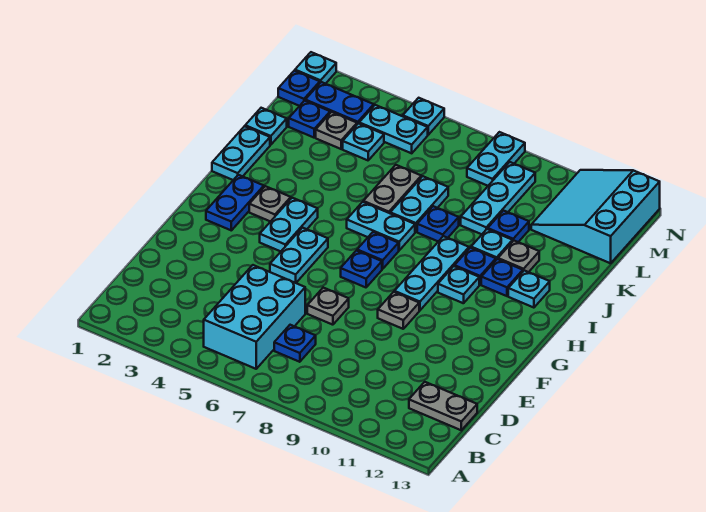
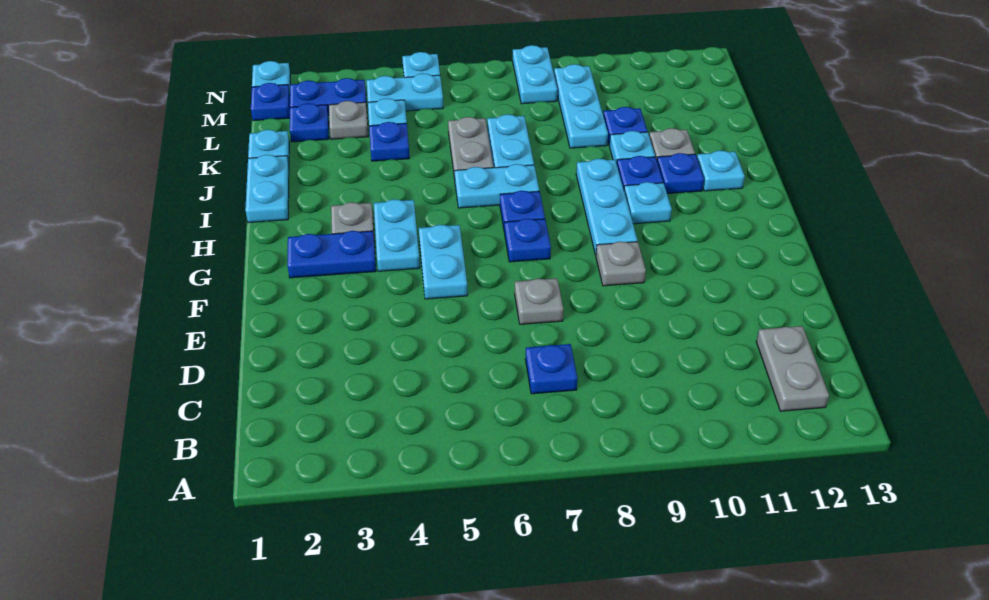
cyan 2x3 brick [204,265,305,369] -> none
grey 1x2 plate [409,382,477,430] -> grey 1x2 plate turned to [756,326,829,411]
blue 1x2 plate [206,175,264,230] -> blue 1x2 plate turned to [287,231,376,278]
blue 1x1 plate [417,206,459,242] -> blue 1x1 plate moved to [369,122,410,161]
cyan 3x3 slope [531,170,660,263] -> none

